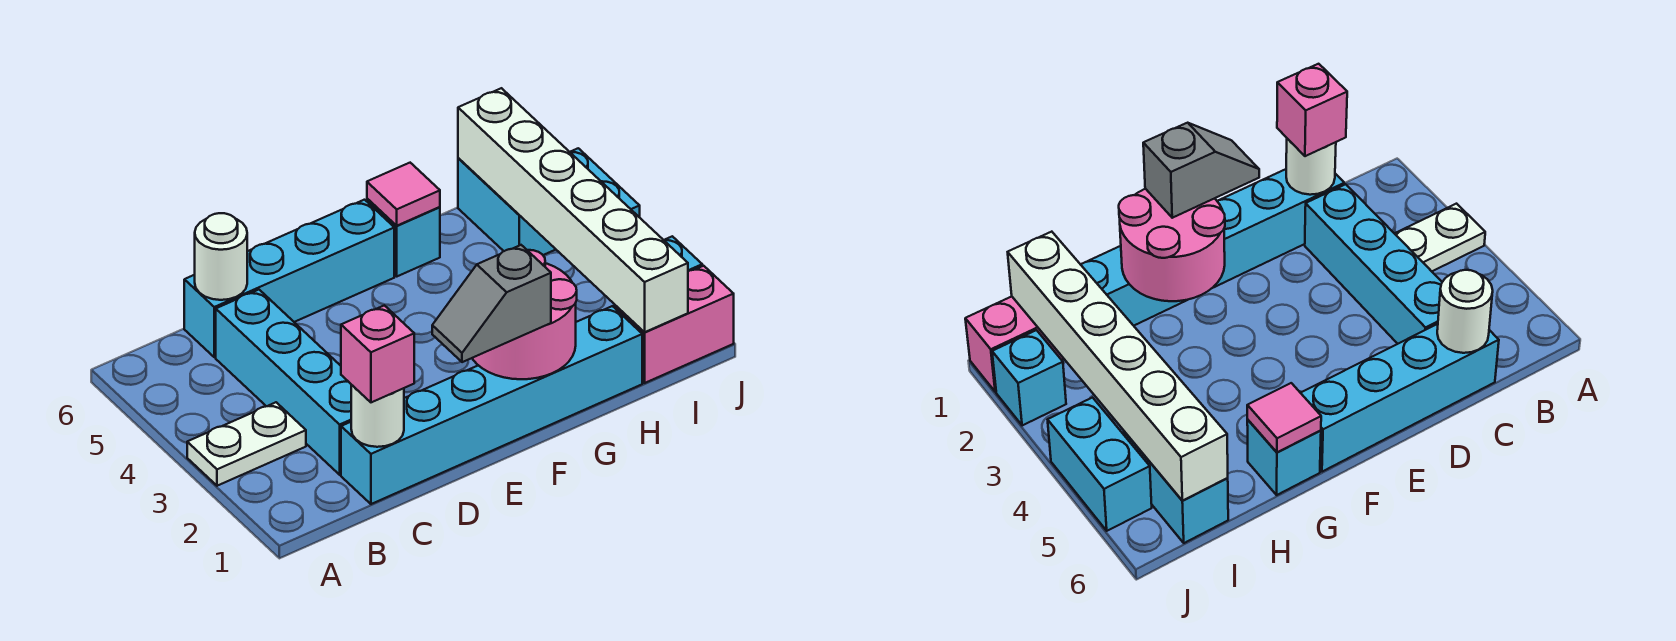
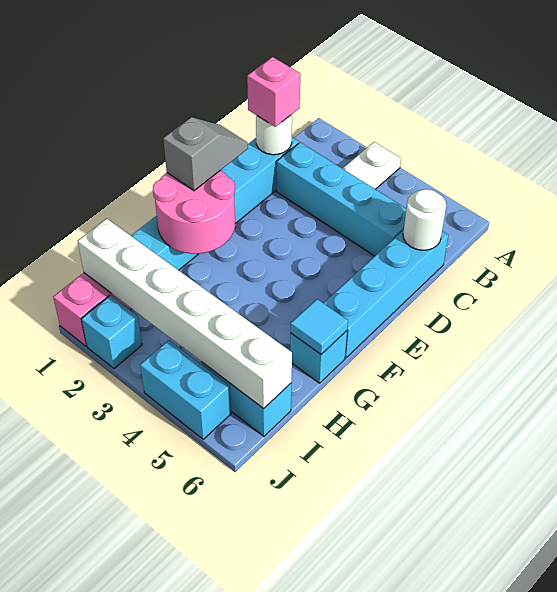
pink 1x1 tile [367,163,440,226] -> cyan 1x1 tile [290,299,348,354]

